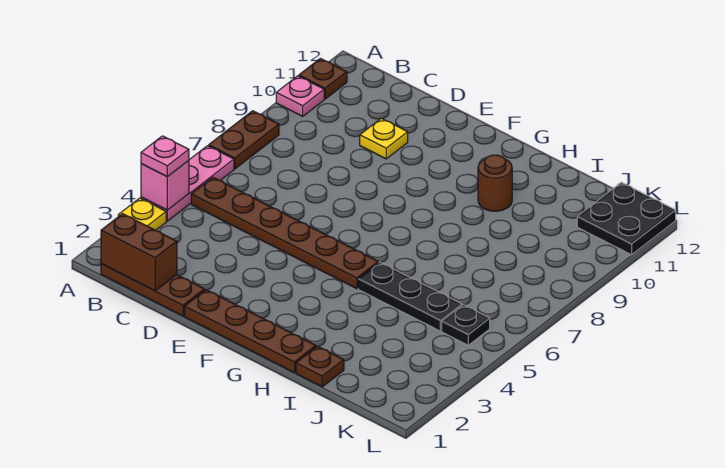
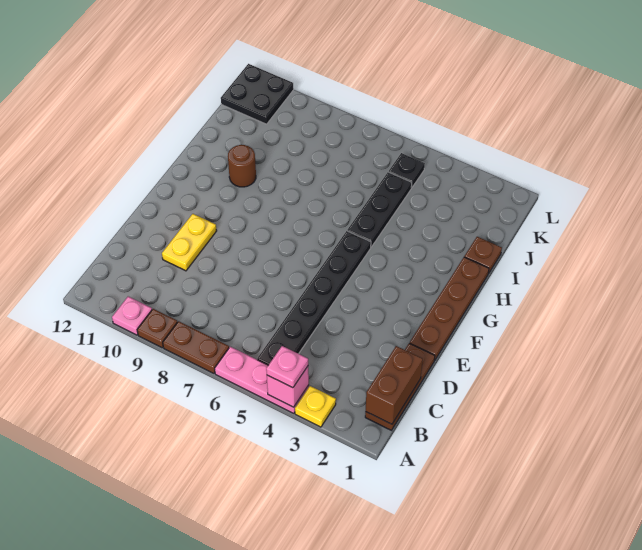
brown 1x1 plate [299,58,347,99] -> brown 1x1 plate moved to [137,309,177,348]
brown 1x6 plate [191,177,378,289] -> black 1x6 plate [257,231,371,365]
yellow 1x1 plate [360,118,408,159] -> yellow 1x2 plate [162,214,217,271]

